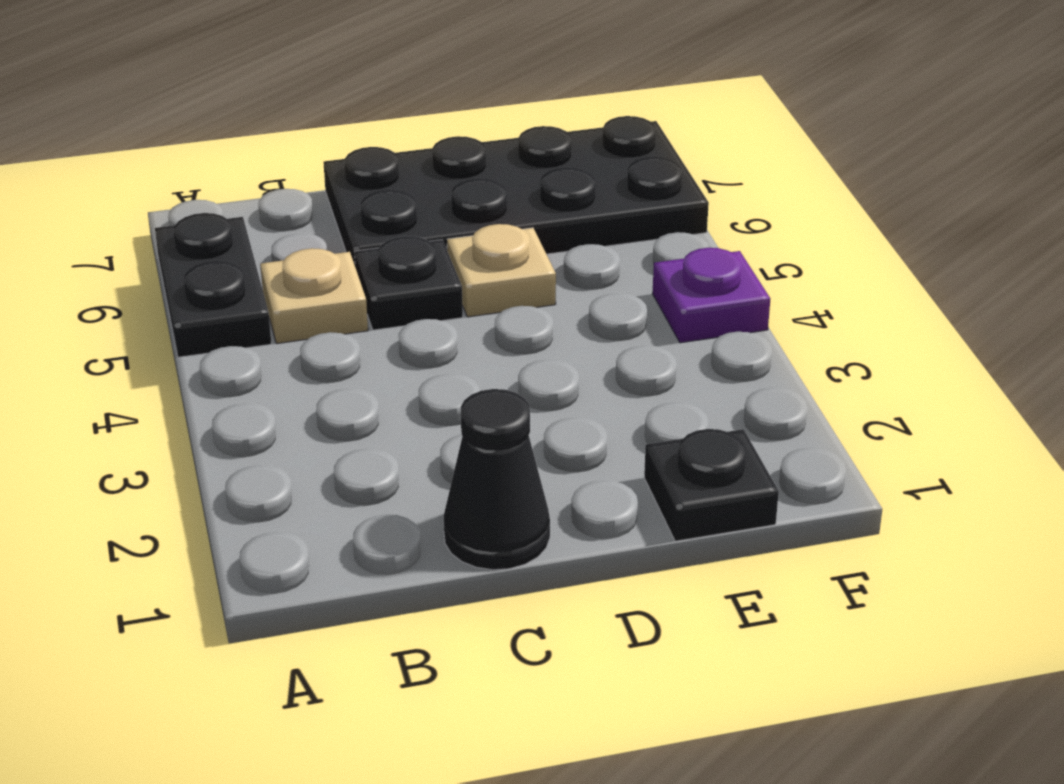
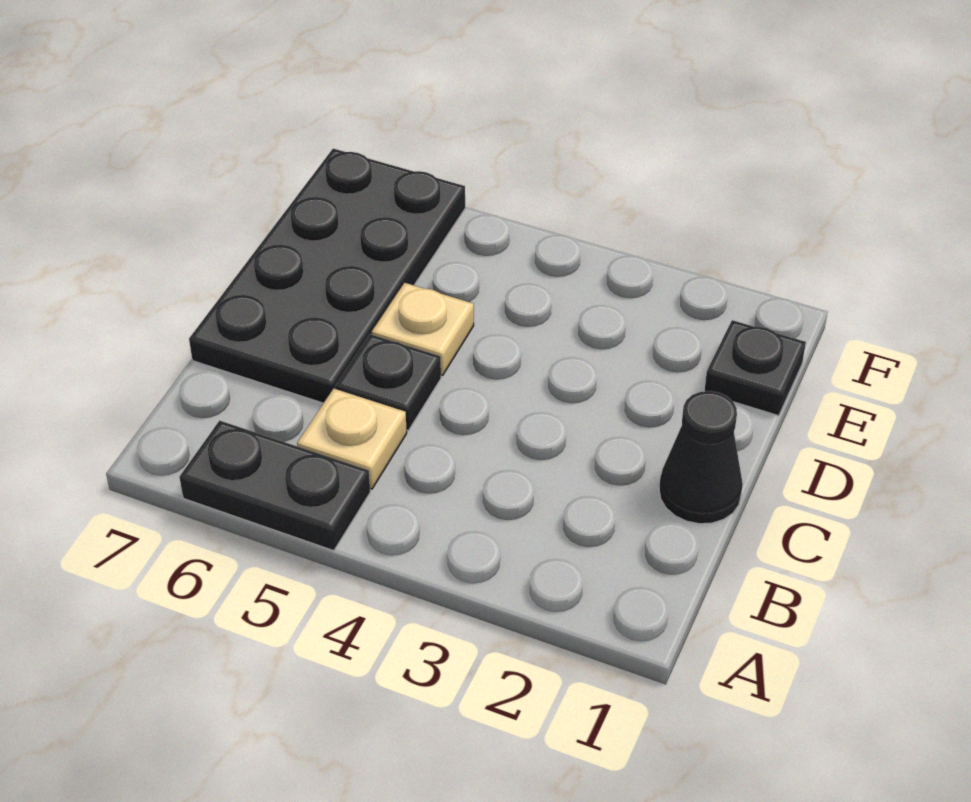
purple 1x1 plate [652,248,770,343] -> none

